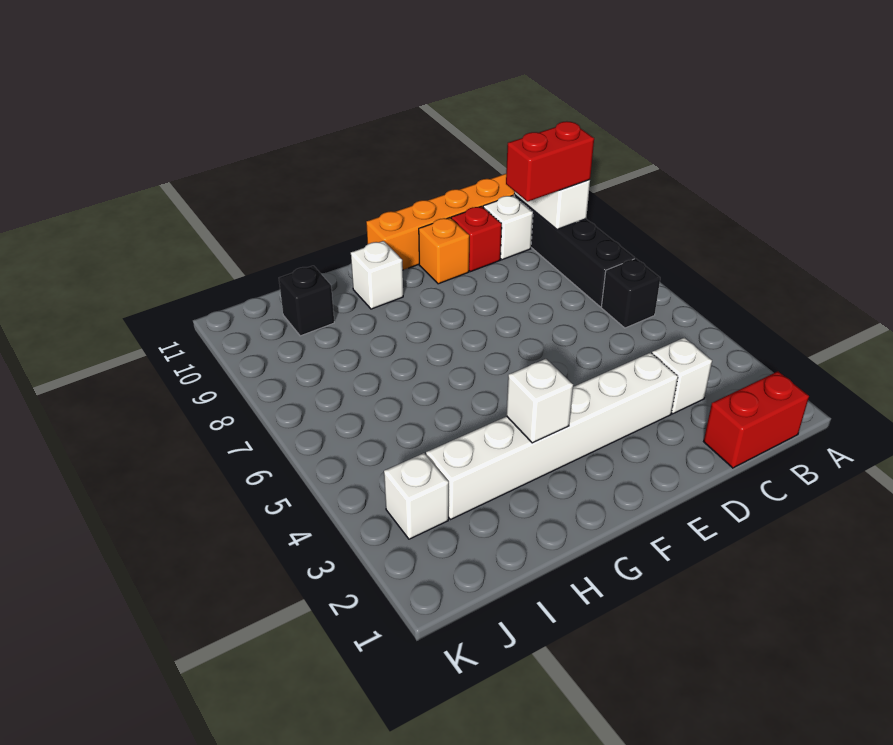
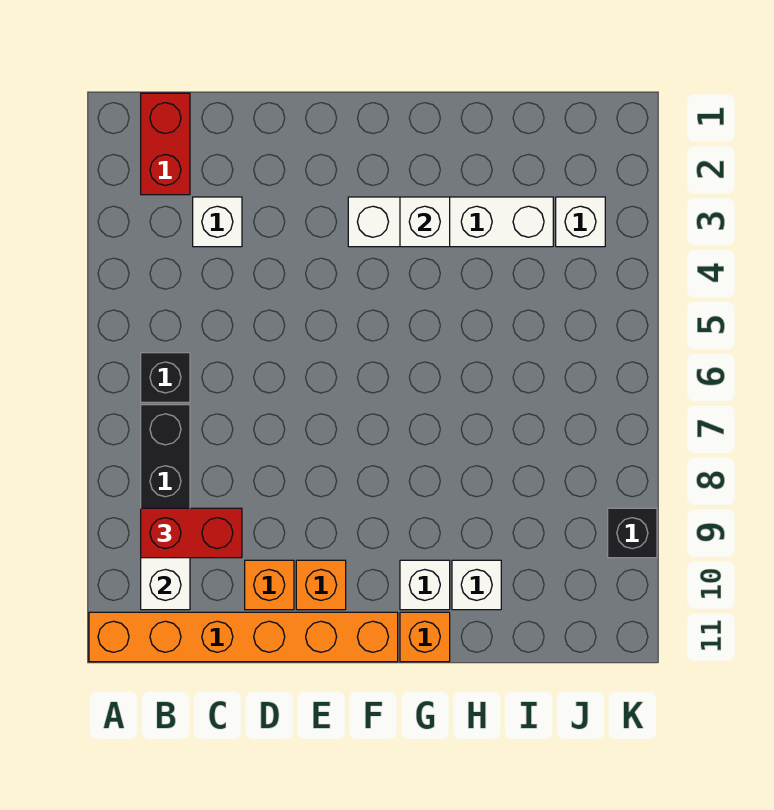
red 1x2 brick [704,372,809,468] -> red 1x2 brick turned to [141,93,190,195]
white 1x1 brick [483,195,533,260] -> white 1x1 brick moved to [452,560,501,610]
white 1x6 brick [426,353,678,520] -> white 1x4 brick [348,197,553,247]
red 1x1 brick [451,206,502,272] -> orange 1x1 brick [245,560,294,610]
none -> orange 1x1 brick [400,612,450,662]
black 1x1 brick [279,266,334,336] -> black 1x1 brick moved to [608,508,657,558]

